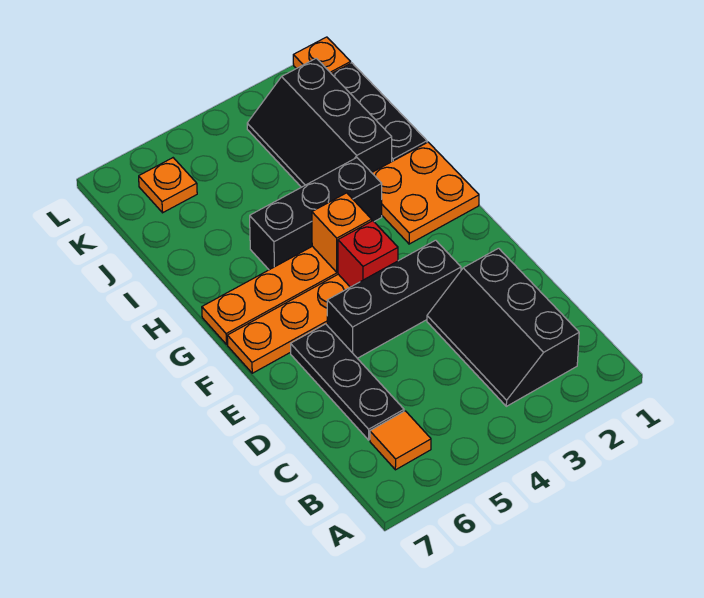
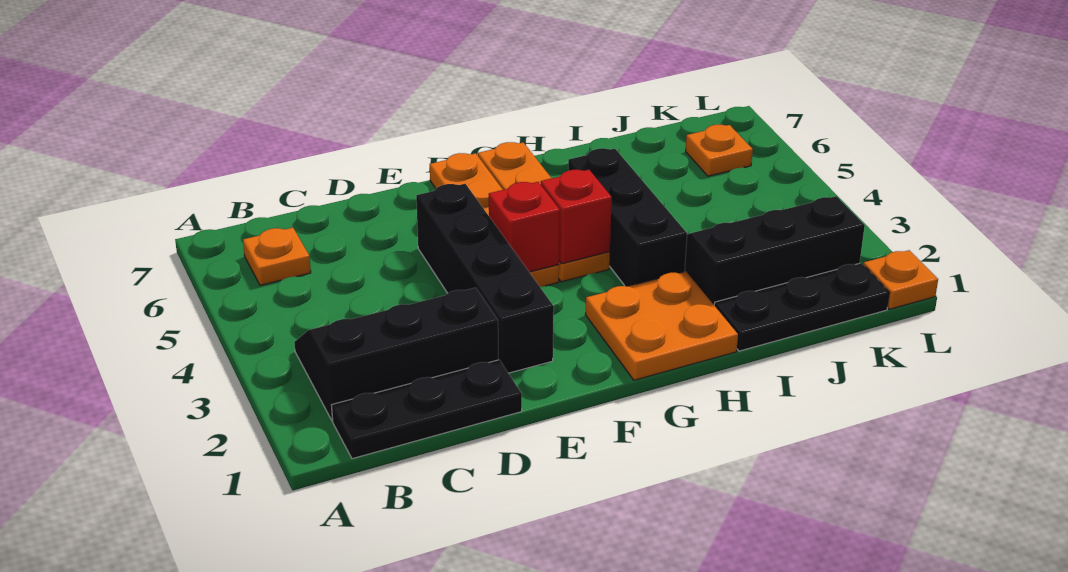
orange 1x1 tile [370,411,431,470] -> orange 1x1 plate [243,228,311,285]
black 1x3 plate [291,324,404,440] -> black 1x3 plate moved to [332,360,522,459]
black 1x3 brick [327,240,461,358] -> black 1x4 brick [416,184,554,373]
orange 1x1 brick [312,193,372,272] -> red 1x1 brick [541,170,612,264]

